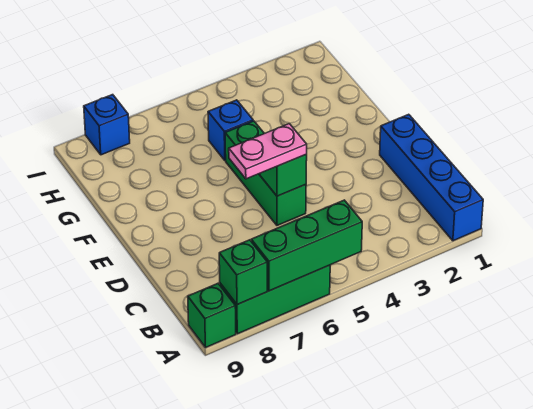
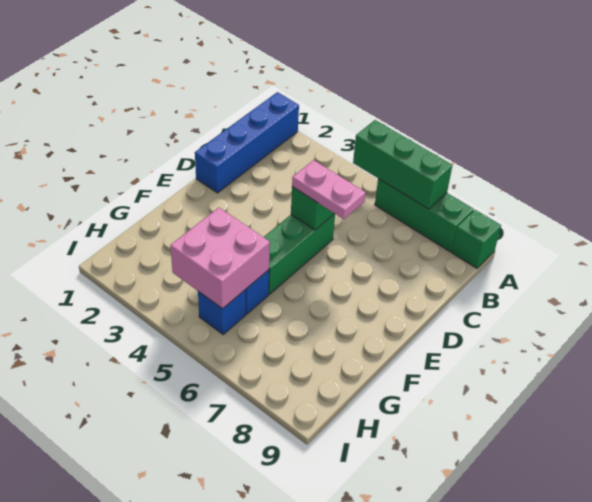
green 1x1 brick [219,240,267,305] -> none
none -> pink 2x2 brick [170,208,270,309]
blue 1x1 brick [84,95,130,155] -> blue 1x1 brick moved to [198,290,246,334]

